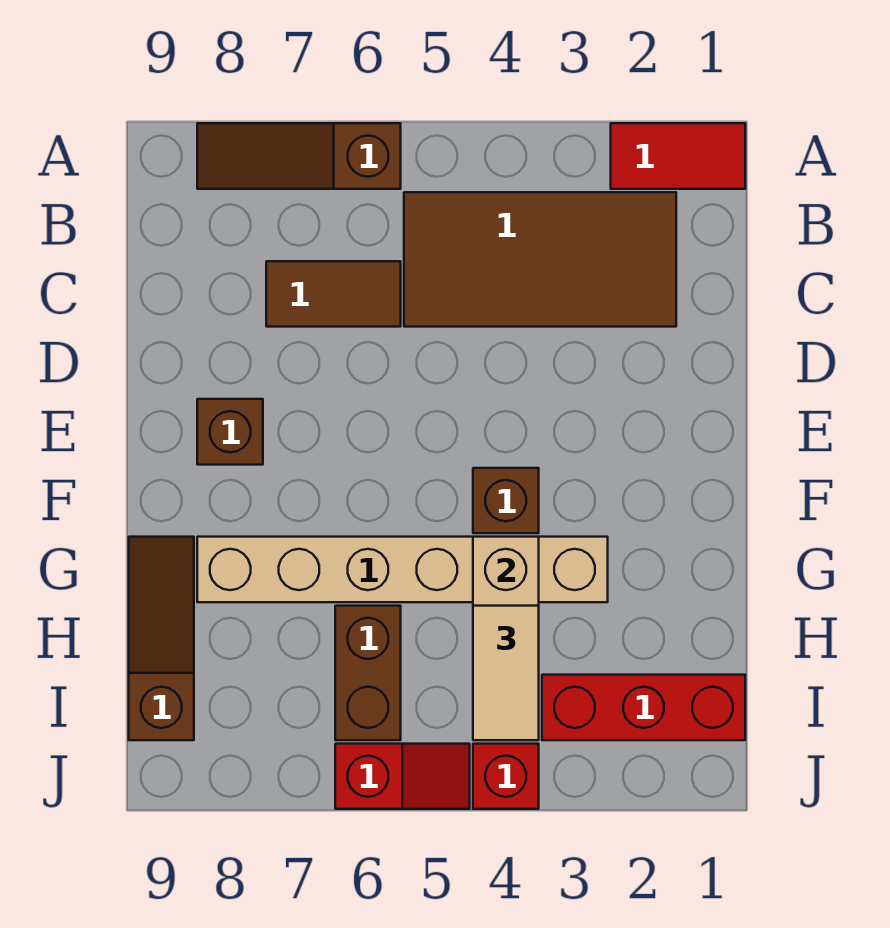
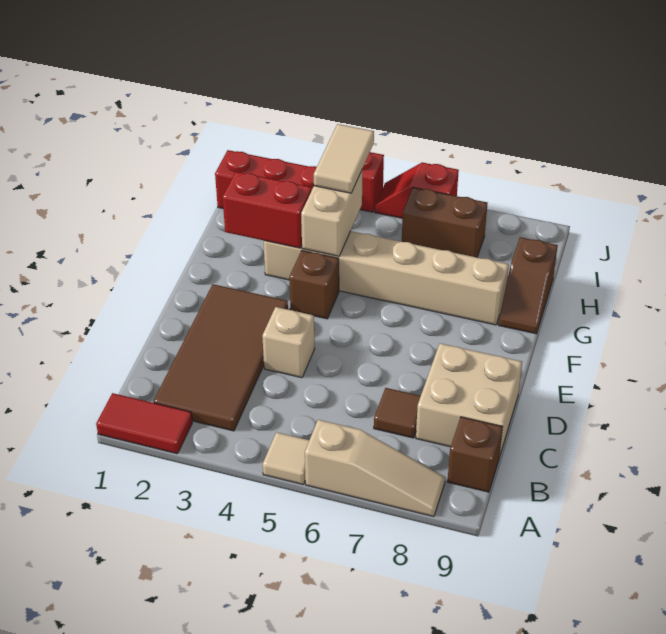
none -> tan 1x1 tile [263,432,309,484]
brown 1x3 slope [197,123,401,189] -> tan 1x3 slope [305,420,445,517]
brown 2x4 tile [404,192,676,327] -> brown 2x4 tile turned to [153,284,288,431]
brown 1x2 tile [266,261,401,327] -> brown 1x1 tile [374,388,421,438]
none -> tan 2x2 brick [416,343,522,457]
none -> tan 1x1 brick [262,307,315,378]
brown 1x1 brick [197,399,263,465] -> brown 1x1 brick moved to [447,417,503,492]
none -> red 1x2 brick [223,172,311,248]
brown 1x3 slope [129,537,194,740] -> brown 1x2 slope [498,237,558,334]
brown 1x2 brick [335,606,401,740] -> brown 1x2 brick turned to [402,188,487,257]

